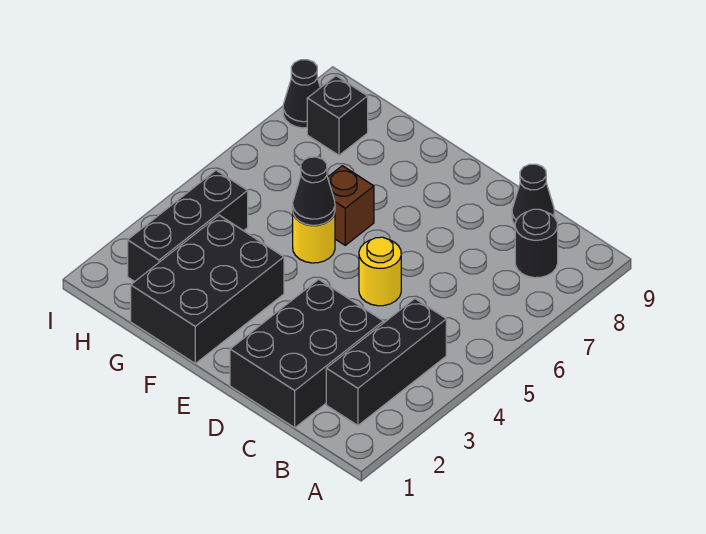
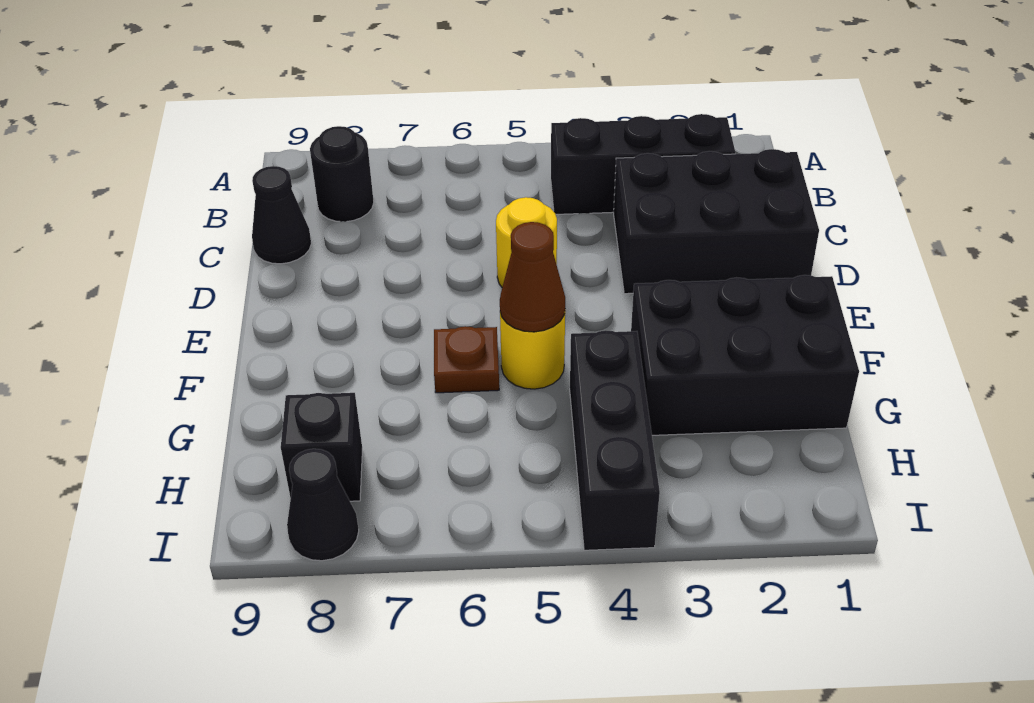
black 1x1 cone [293,157,335,225] -> brown 1x1 cone [500,222,565,332]
brown 1x1 brick [328,166,374,245] -> brown 1x1 plate [434,326,499,393]
black 1x3 brick [128,170,248,282] -> black 1x3 brick turned to [570,330,660,550]

